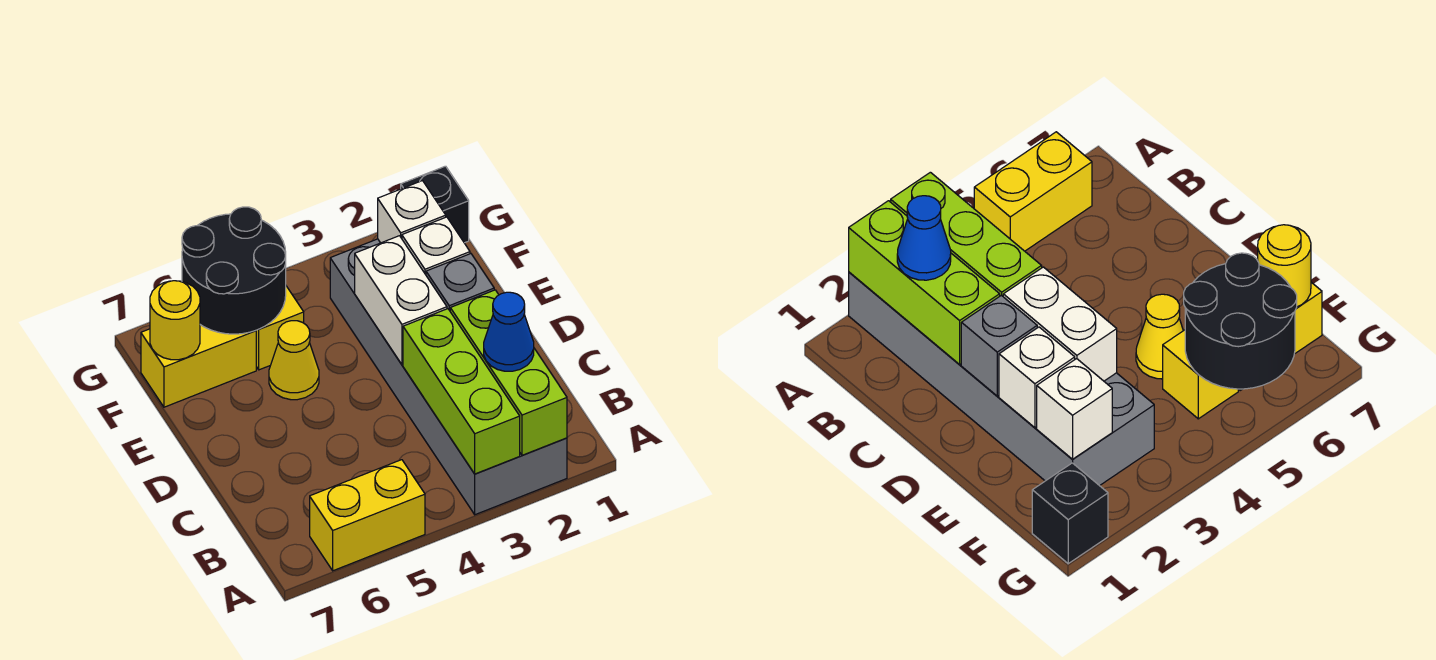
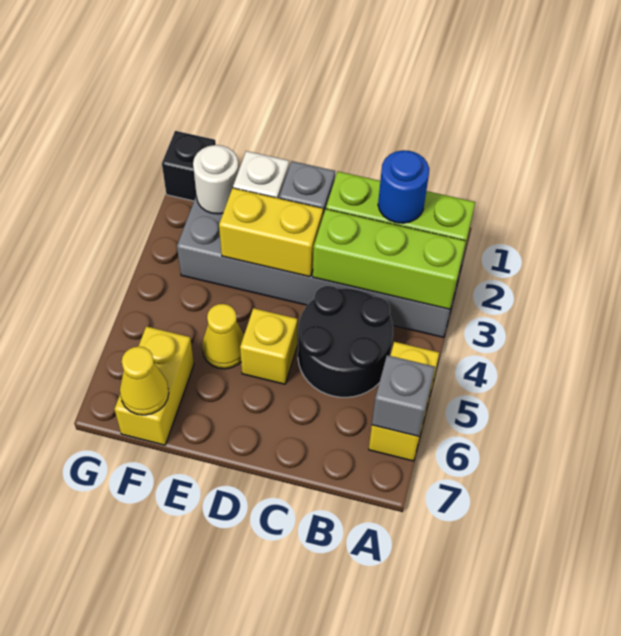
none -> grey 1x1 brick [372,355,435,436]
blue 1x1 cone [484,292,534,371] -> blue 1x1 round brick [378,150,429,223]
white 1x2 brick [355,236,447,365] -> yellow 1x2 brick [219,188,323,277]
white 1x1 brick [378,181,446,243] -> white 1x1 round brick [193,145,239,214]
yellow 1x1 brick [256,286,304,370] -> yellow 1x1 brick moved to [240,308,297,384]
black 2x2 round brick [182,207,286,334] -> black 2x2 round brick moved to [298,286,393,397]
yellow 1x1 round brick [150,281,200,360] -> yellow 1x1 cone [120,347,169,415]

